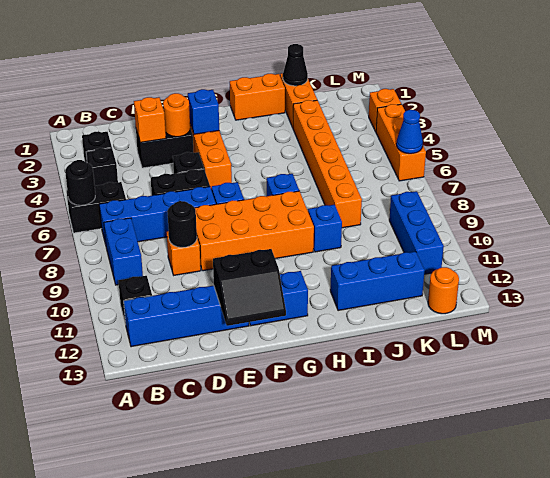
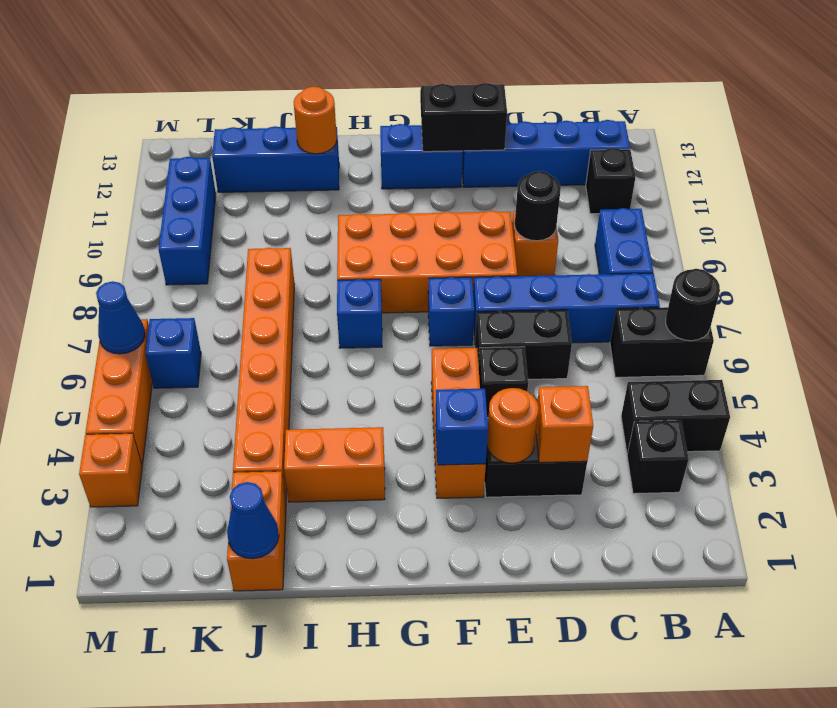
black 1x1 brick [86,148,118,186] -> black 1x2 brick [621,380,730,453]
orange 1x2 brick [230,74,285,120] -> orange 1x2 brick moved to [284,427,385,502]
blue 1x1 brick [308,205,342,252] -> blue 1x1 brick moved to [145,318,201,388]
black 1x1 cone [283,44,308,86] -> blue 1x1 cone [227,482,279,559]
orange 1x1 round brick [428,267,459,314] -> orange 1x1 round brick moved to [294,86,337,154]

